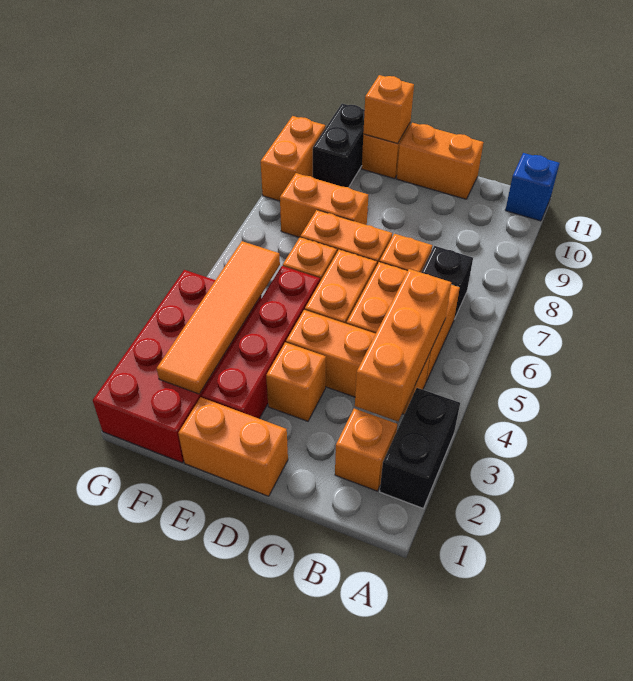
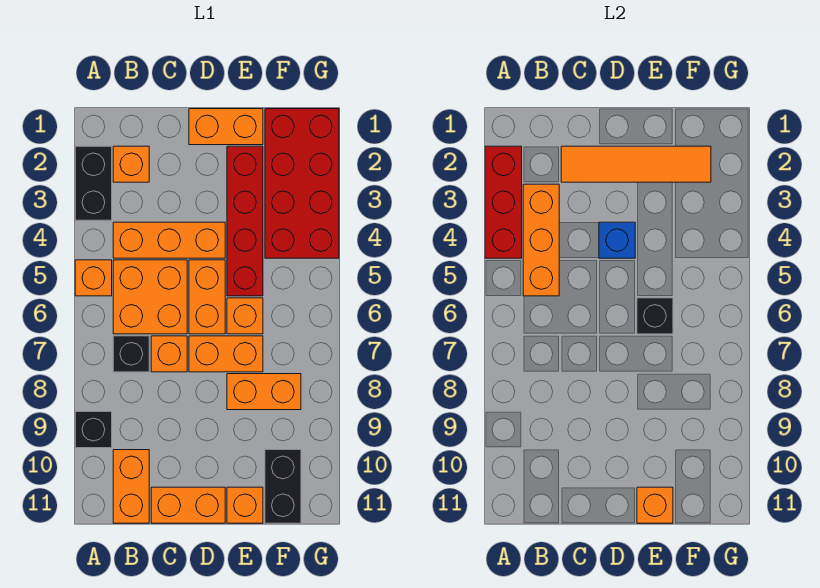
none -> red 1x3 brick [485,146,522,258]
none -> black 1x1 brick [75,412,112,448]
blue 1x1 brick [505,153,559,221] -> blue 1x1 brick moved to [599,222,635,258]
orange 1x1 brick [266,342,326,421] -> orange 1x1 brick moved to [75,260,112,296]
none -> black 1x1 brick [637,298,673,334]
orange 1x4 tile [157,241,280,394] -> orange 1x4 tile turned to [561,146,711,182]
orange 1x2 brick [261,116,325,201] -> orange 1x2 brick moved to [113,450,149,523]

